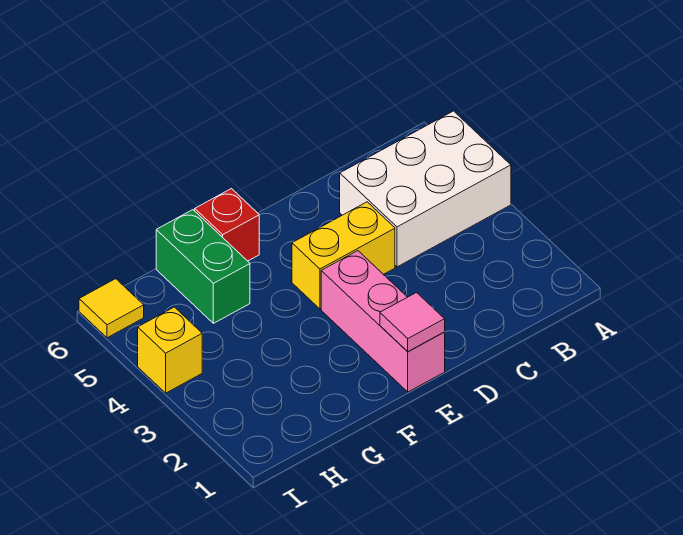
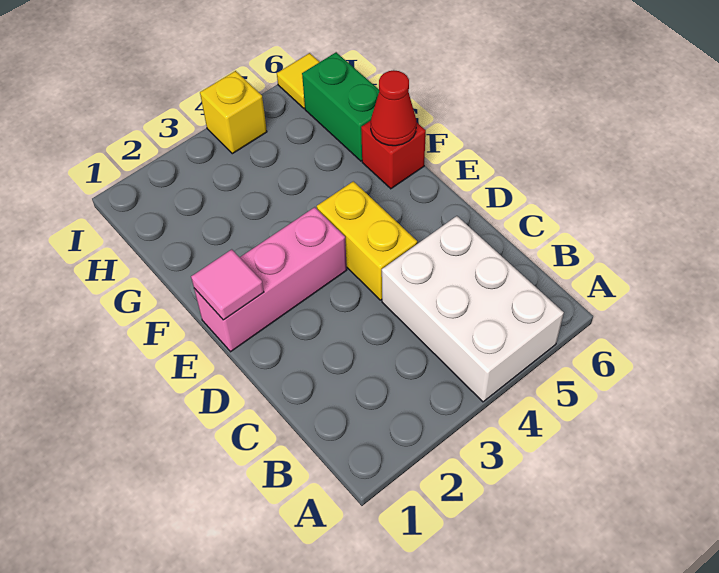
none -> red 1x1 cone [371,70,416,146]
green 1x2 brick [156,210,250,323] -> green 1x2 brick turned to [302,52,379,161]

